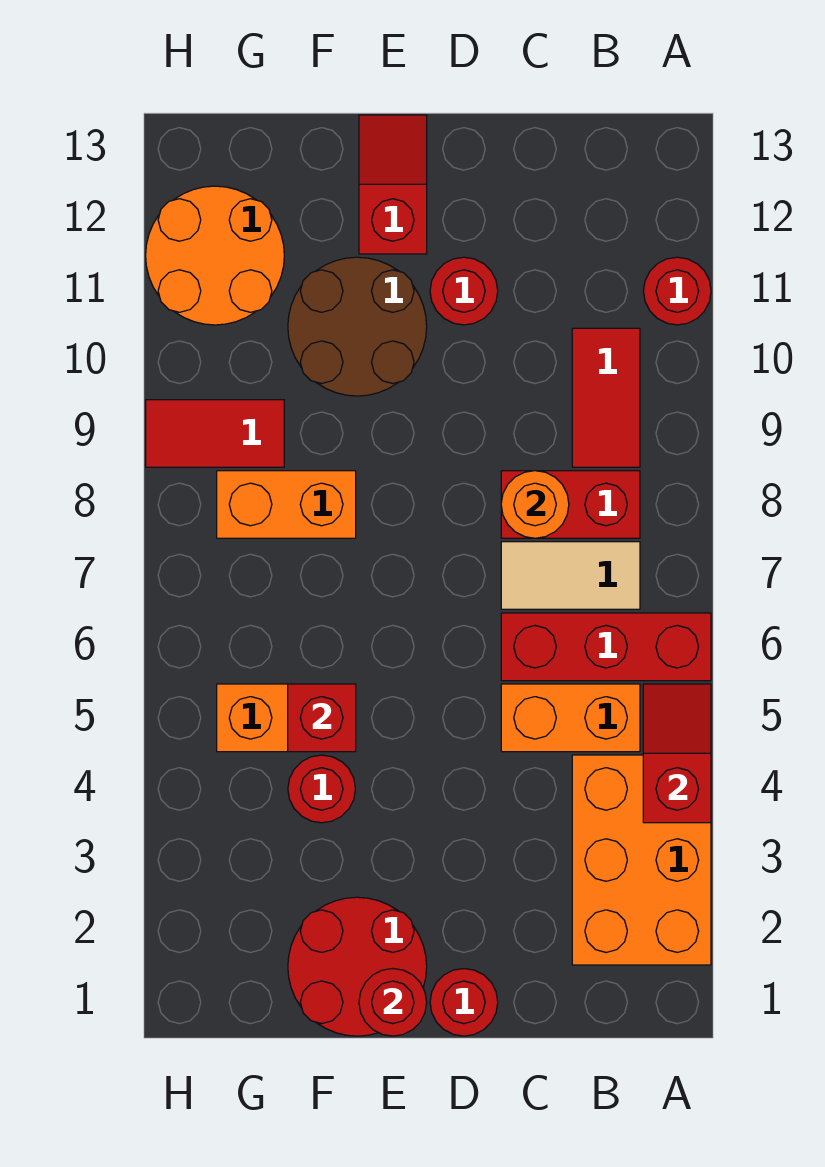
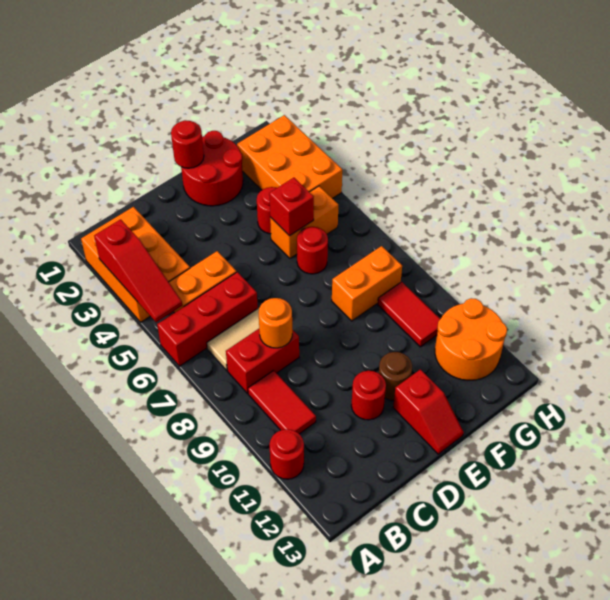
red 1x2 slope [643,684,711,823] -> red 1x3 slope [94,219,182,322]
red 1x1 round brick [430,969,498,1036] -> red 1x1 round brick moved to [297,227,328,274]
brown 2x2 round brick [288,257,427,396] -> brown 1x1 round brick [379,352,412,401]
none -> orange 2x3 brick [237,115,342,199]
red 1x2 tile [146,400,284,467] -> red 1x2 tile turned to [378,282,440,347]

